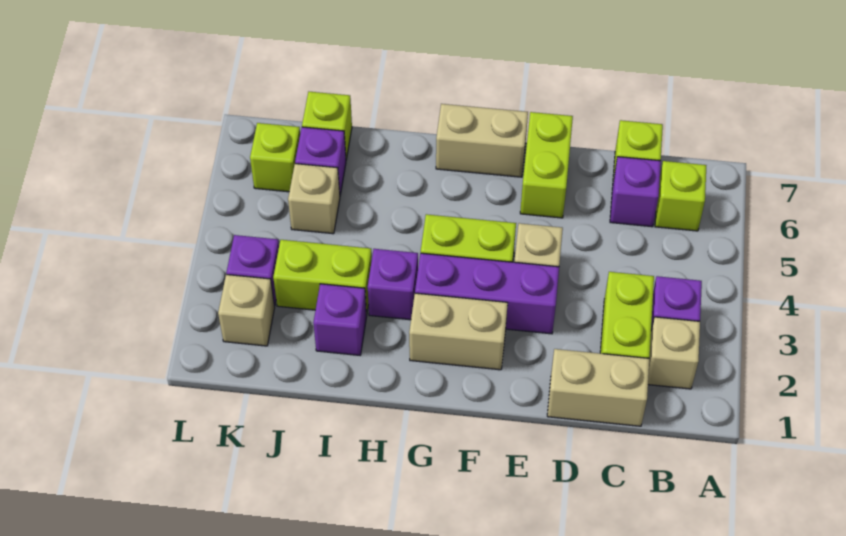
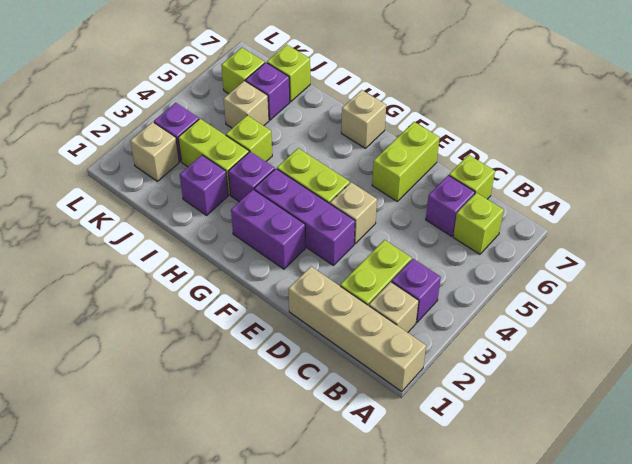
tan 1x2 brick [547,349,649,426] -> tan 1x4 brick [289,267,426,391]
tan 1x2 brick [409,293,508,370] -> purple 1x2 brick [231,189,305,269]
tan 1x2 brick [436,104,528,177] -> tan 1x1 brick [341,90,386,148]
none -> lime 1x1 brick [226,115,272,162]

